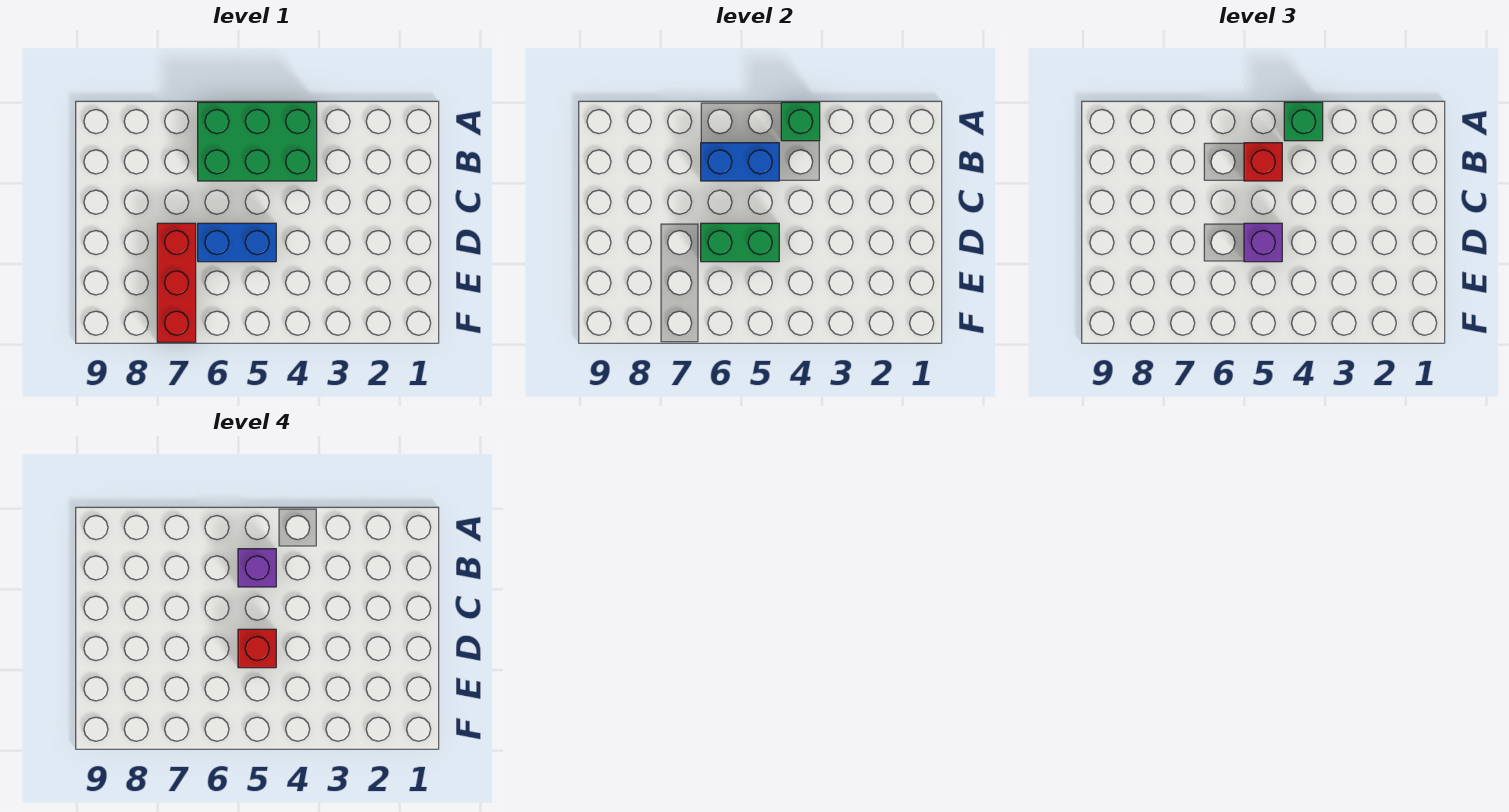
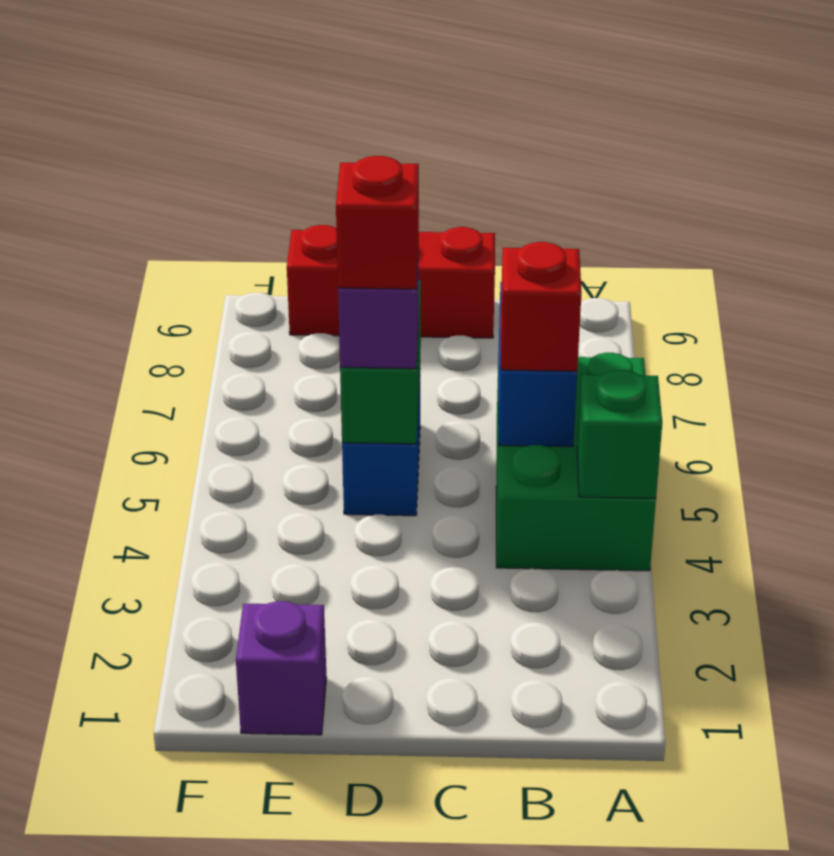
green 1x1 brick [1284,102,1323,141] -> none
purple 1x1 brick [238,549,276,587] -> purple 1x1 brick moved to [236,601,327,735]
red 1x3 brick [157,223,196,342] -> red 1x3 brick moved to [287,225,495,338]

